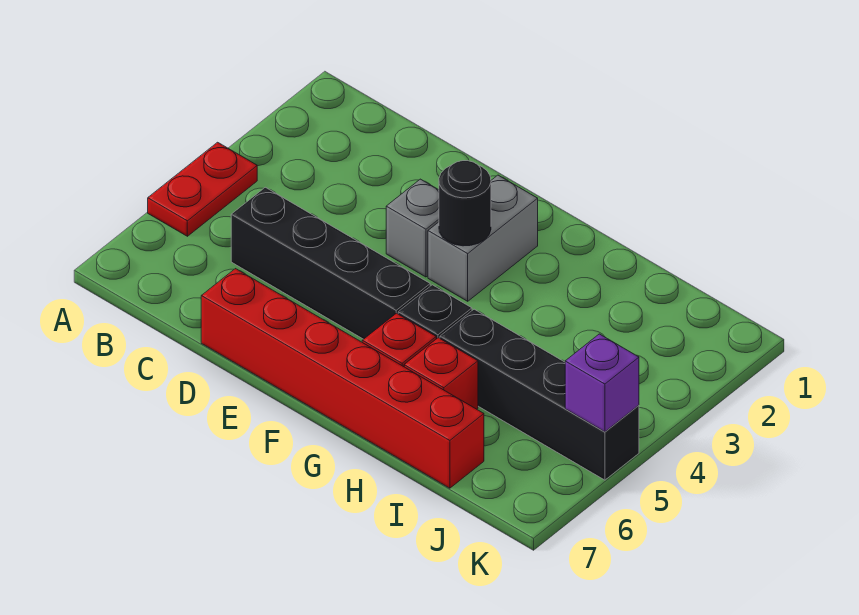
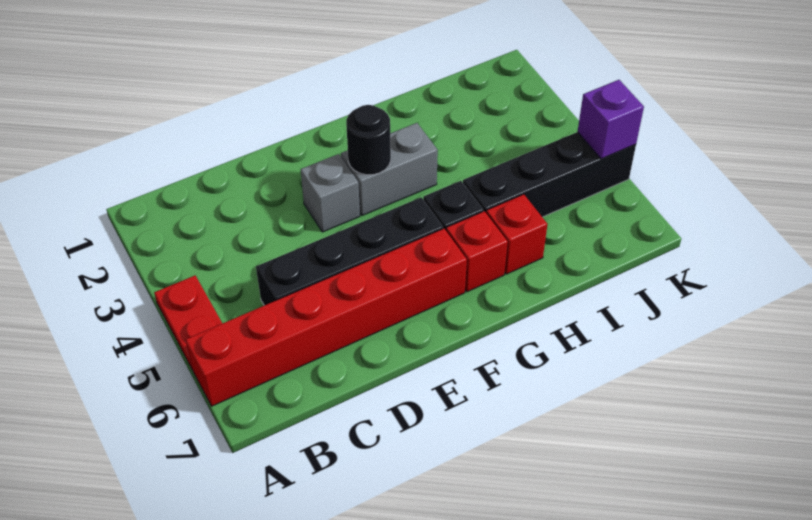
red 1x6 brick [201,269,484,488] -> red 1x6 brick moved to [186,229,467,406]
grey 1x2 brick [428,175,538,301] -> grey 1x2 brick turned to [341,123,438,216]

